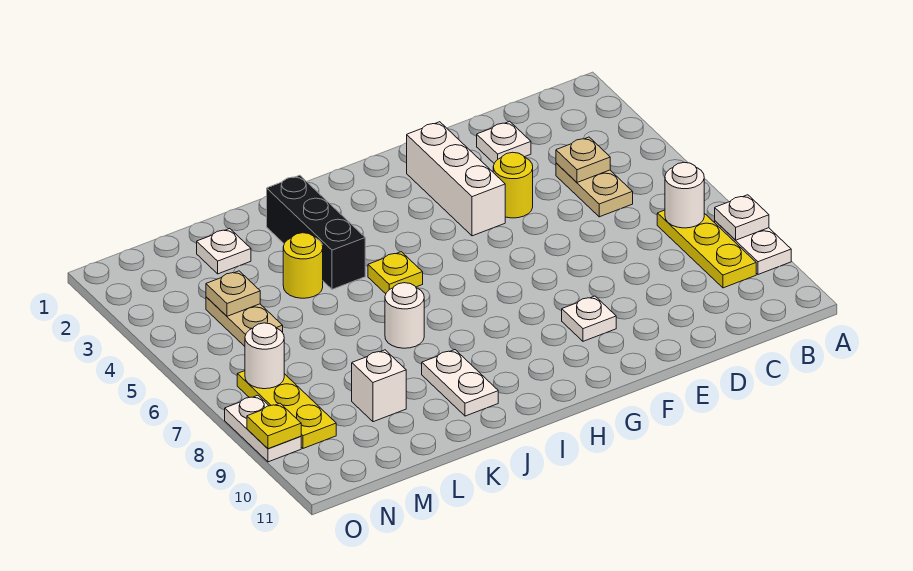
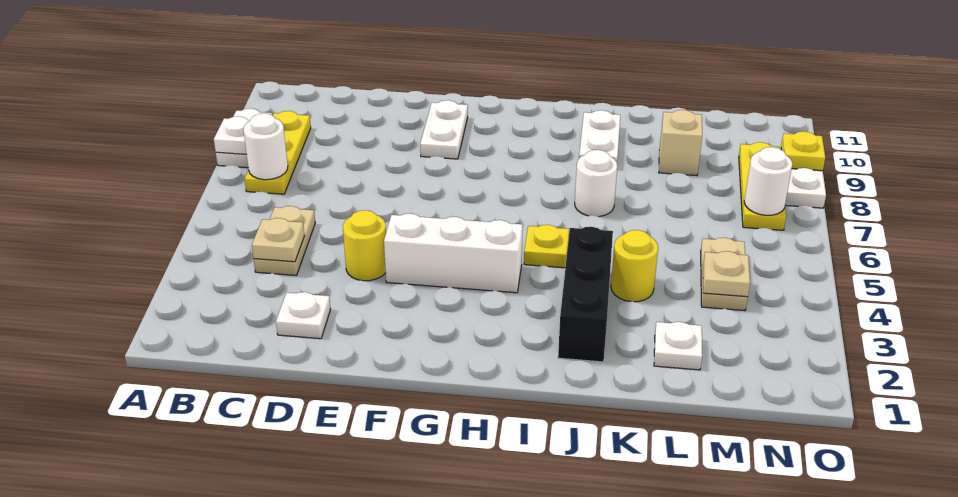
white 1x3 brick [407,122,505,236] -> white 1x3 brick turned to [384,213,523,293]
white 1x1 plate [562,296,616,341] -> white 1x2 plate [420,100,468,159]
white 1x1 brick [352,350,406,422] -> tan 1x1 brick [659,110,702,176]

